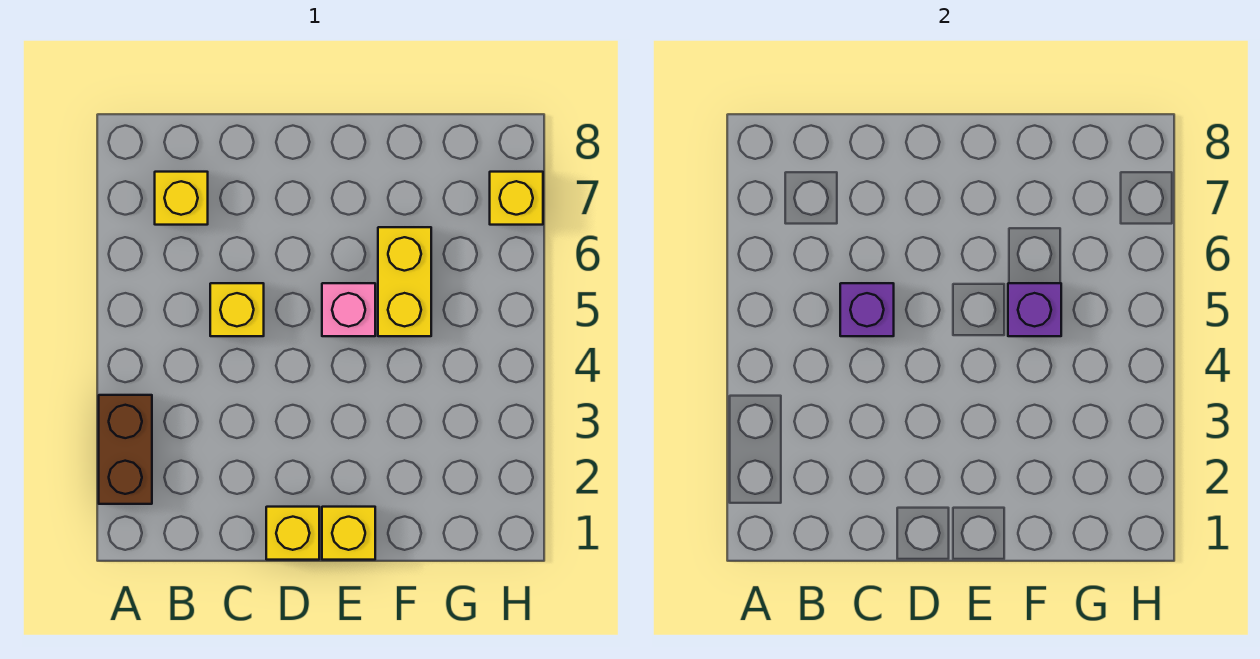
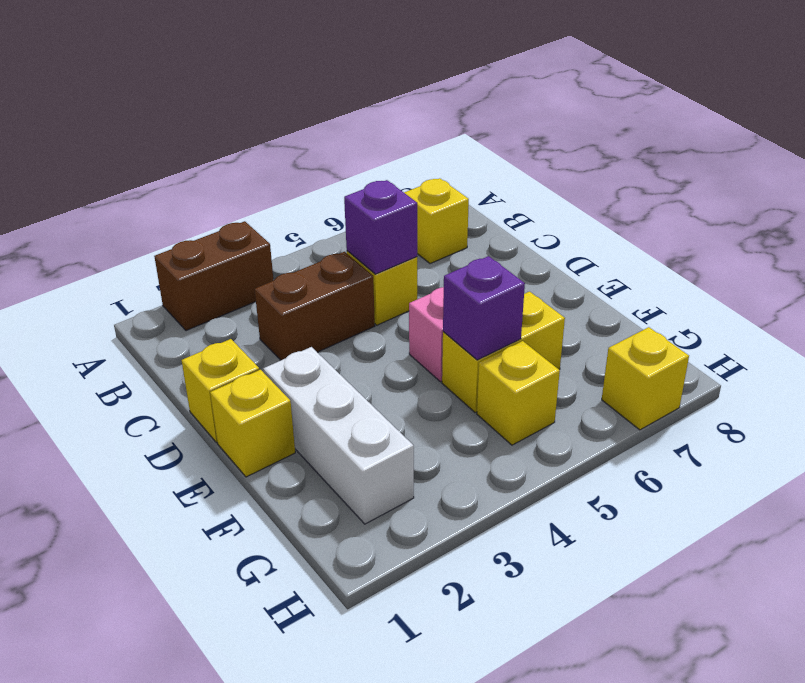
none -> brown 1x2 brick [255,252,375,360]
none -> white 1x3 brick [263,347,414,524]
none -> yellow 1x1 brick [477,341,560,445]

